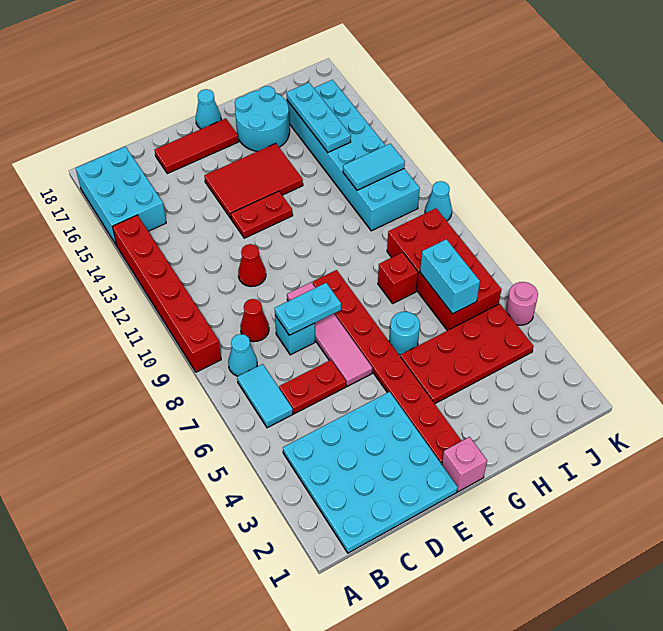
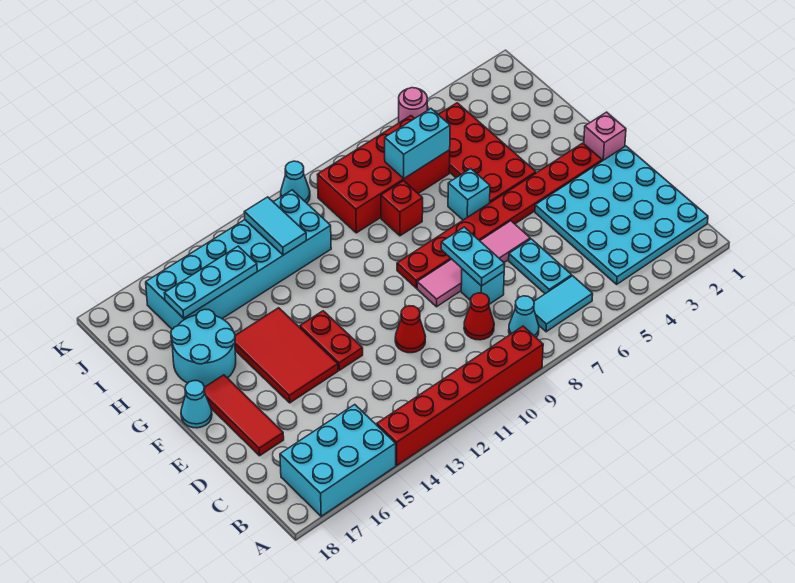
red 1x2 plate [279,360,346,414] -> cyan 1x2 plate [509,239,572,294]
cyan 1x1 round brick [389,312,420,355] -> cyan 1x1 brick [448,169,490,220]

